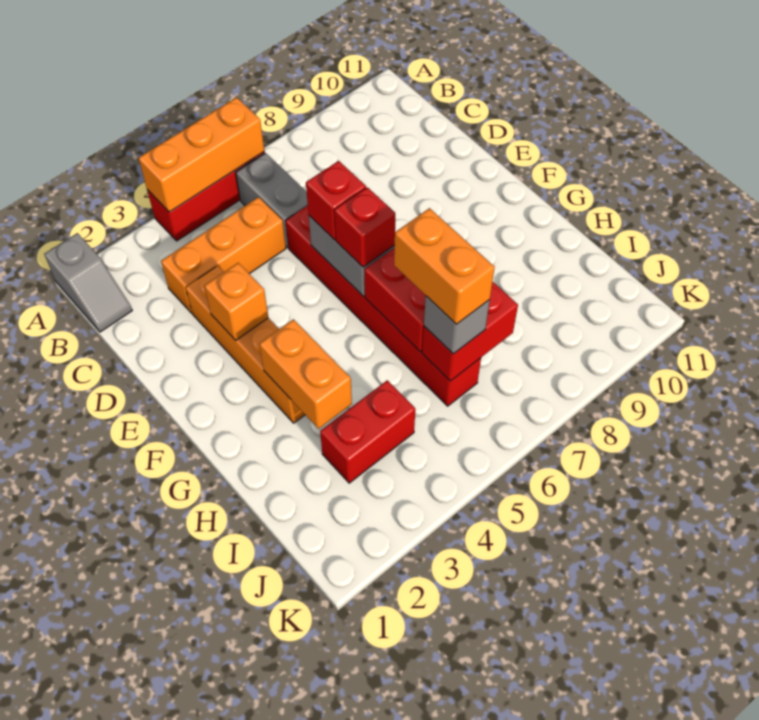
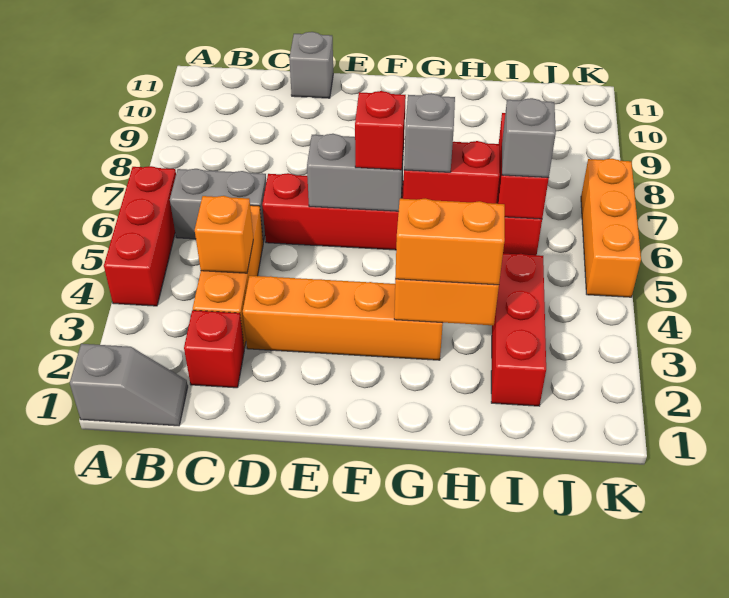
orange 1x3 brick [139,97,264,212] -> orange 1x3 brick moved to [581,159,641,297]
none -> grey 1x1 brick [289,32,333,98]
orange 1x1 brick [204,263,268,340] -> orange 1x1 brick moved to [195,196,253,273]
red 1x1 brick [306,161,366,240] -> red 1x1 brick moved to [184,310,244,388]
none -> grey 1x1 brick [404,93,455,172]
orange 1x2 brick [394,208,495,324] -> orange 1x2 brick moved to [395,199,505,285]
red 1x2 brick [320,380,415,483] -> red 1x3 brick [491,254,546,406]

